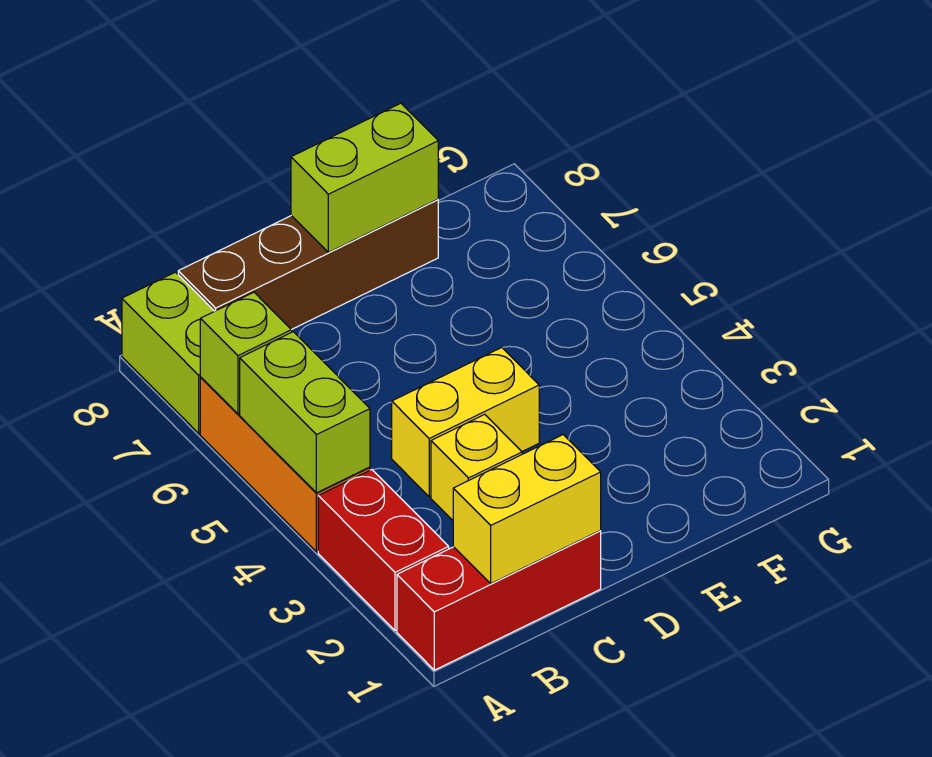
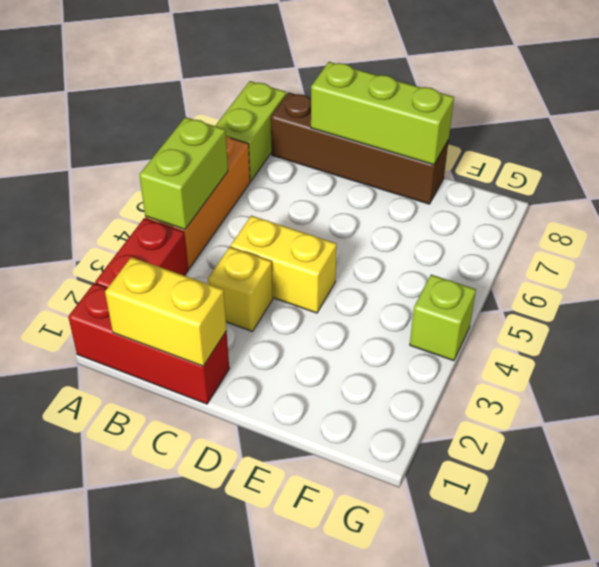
lime 1x1 brick [200,292,292,414] -> lime 1x1 brick moved to [410,275,476,361]
lime 1x2 brick [291,103,438,252] -> lime 1x3 brick [311,62,454,165]

